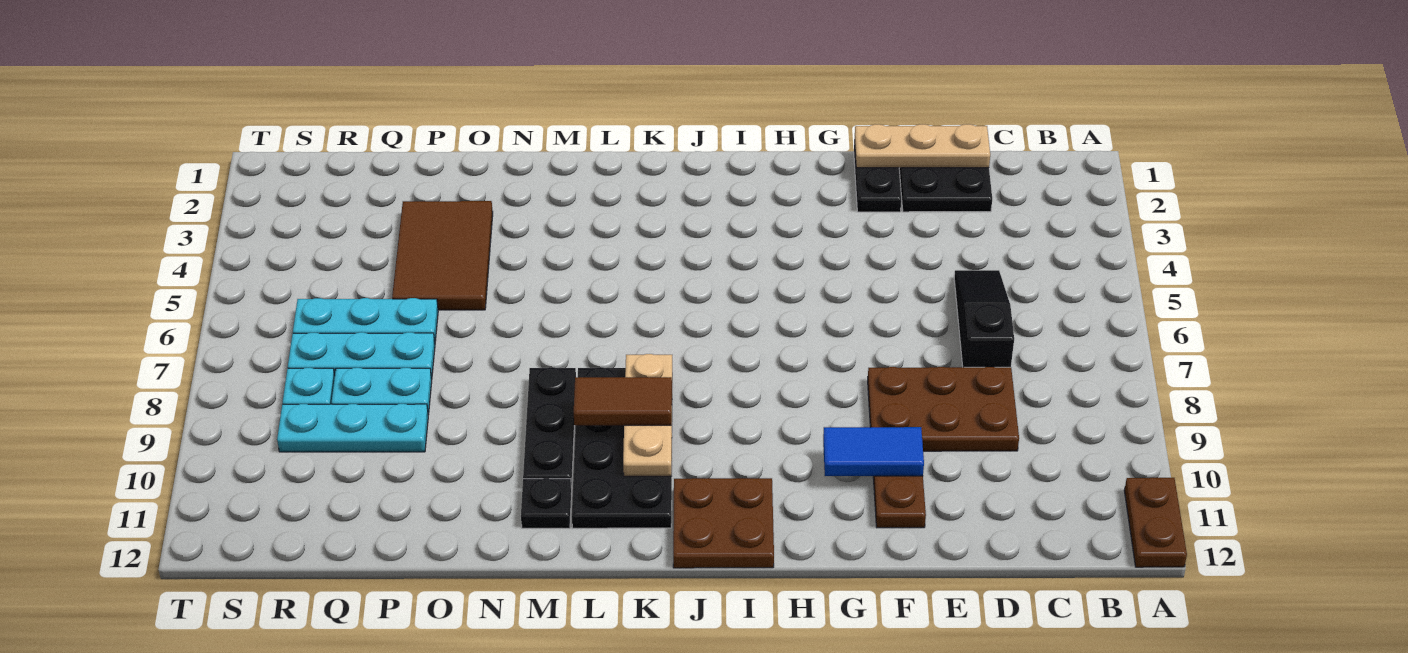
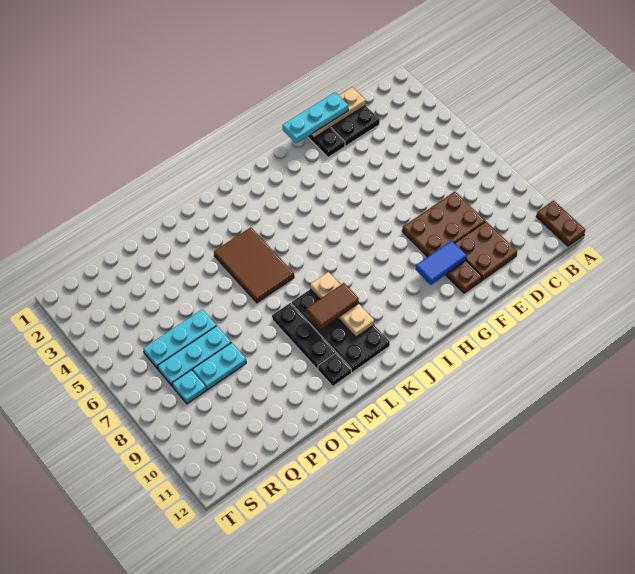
black 1x3 slope [954,270,1014,367] -> none
brown 2x2 plate [673,478,774,568] -> brown 2x2 plate moved to [455,222,517,280]
brown 2x3 tile [392,201,493,310] -> brown 2x3 tile moved to [214,227,294,303]
cyan 1x3 plate [277,404,428,452] -> cyan 1x3 plate moved to [283,92,348,143]

